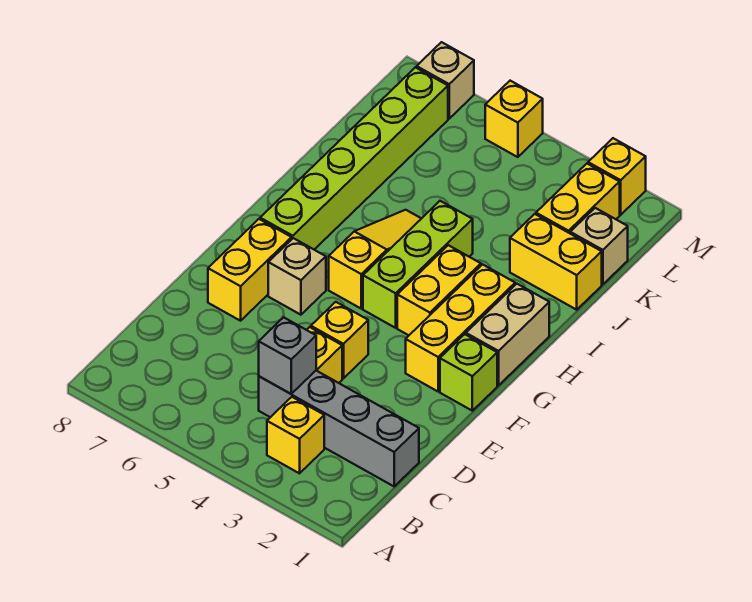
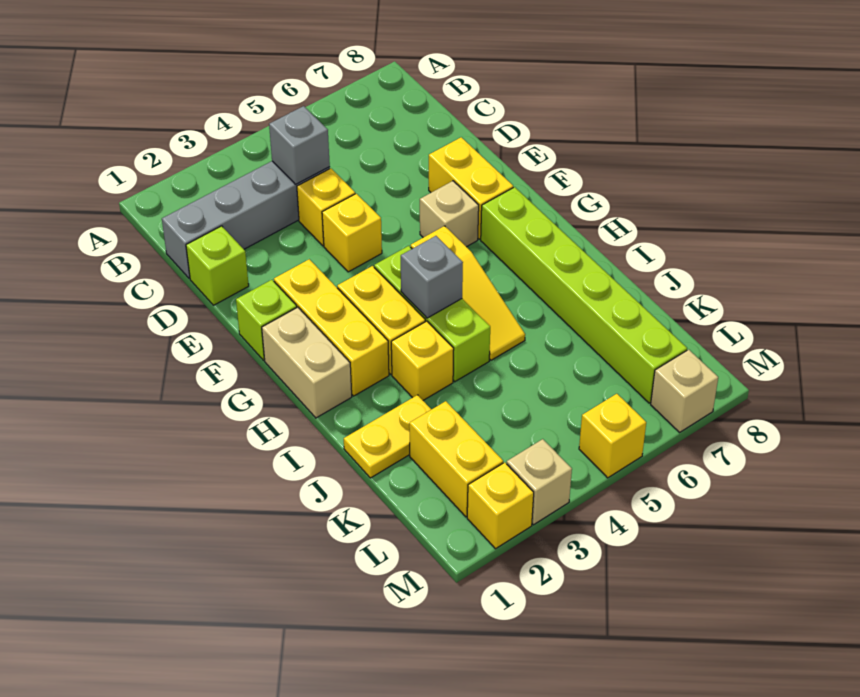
yellow 1x1 brick [267,397,324,473] -> yellow 1x1 brick moved to [391,321,454,400]
none -> lime 1x1 brick [186,226,249,305]
none -> grey 1x1 brick [401,236,463,318]
yellow 1x2 brick [510,214,602,310] -> yellow 1x2 plate [344,395,431,478]
tan 1x1 brick [570,208,628,284] -> tan 1x1 brick moved to [507,439,572,525]

